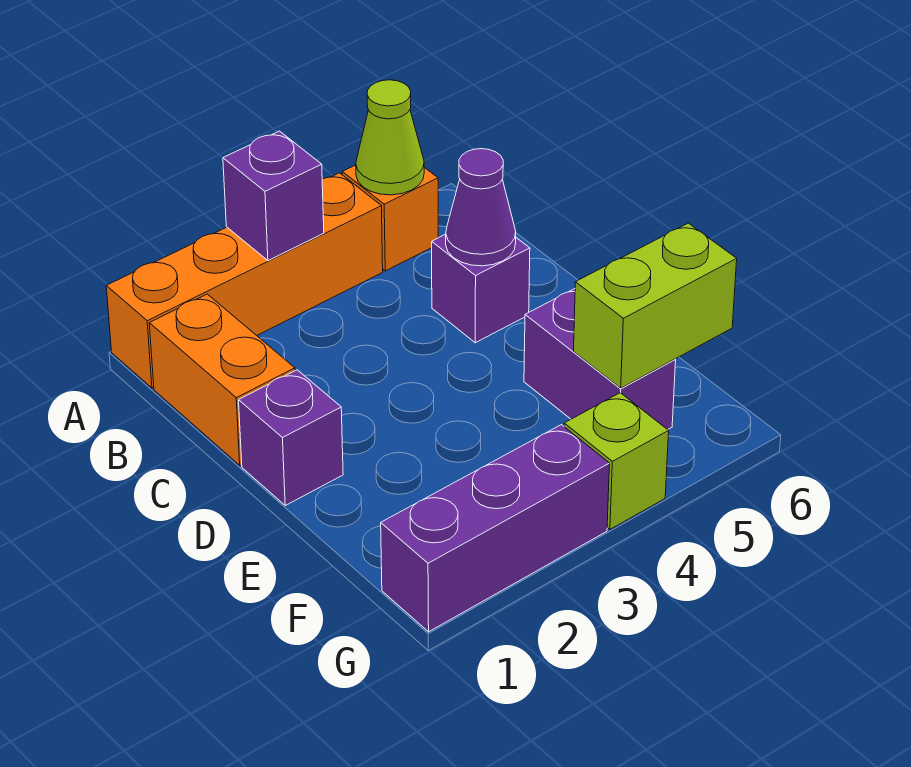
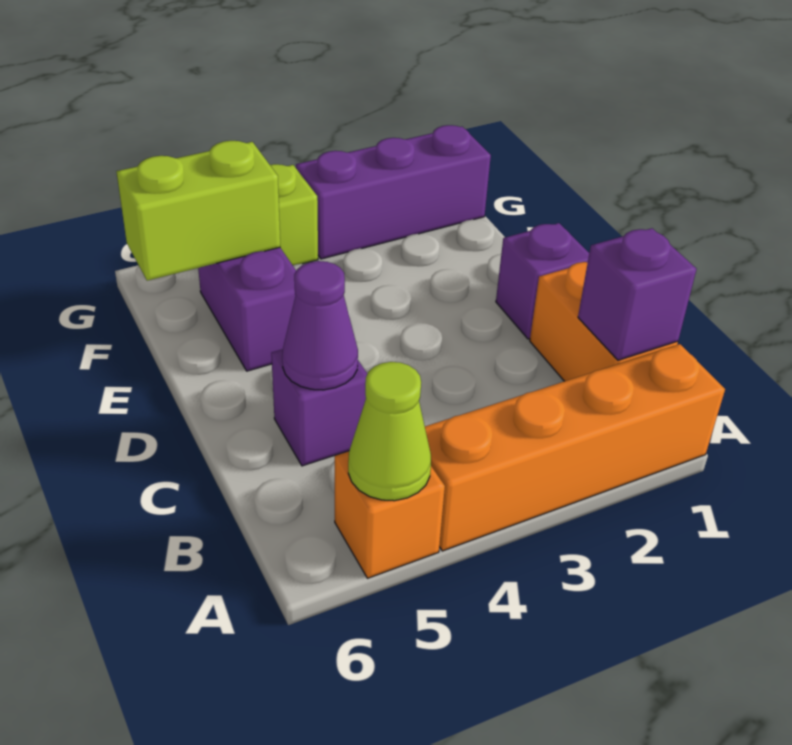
purple 1x1 brick [223,131,324,261] -> purple 1x1 brick moved to [578,228,697,360]

